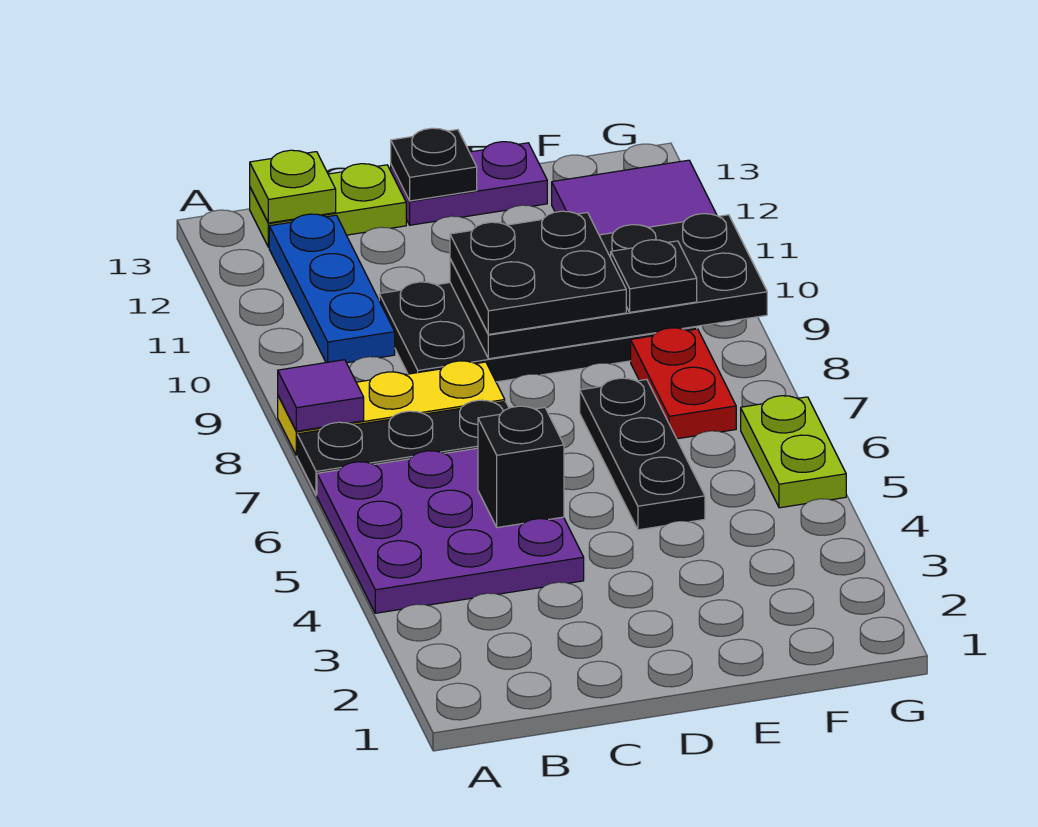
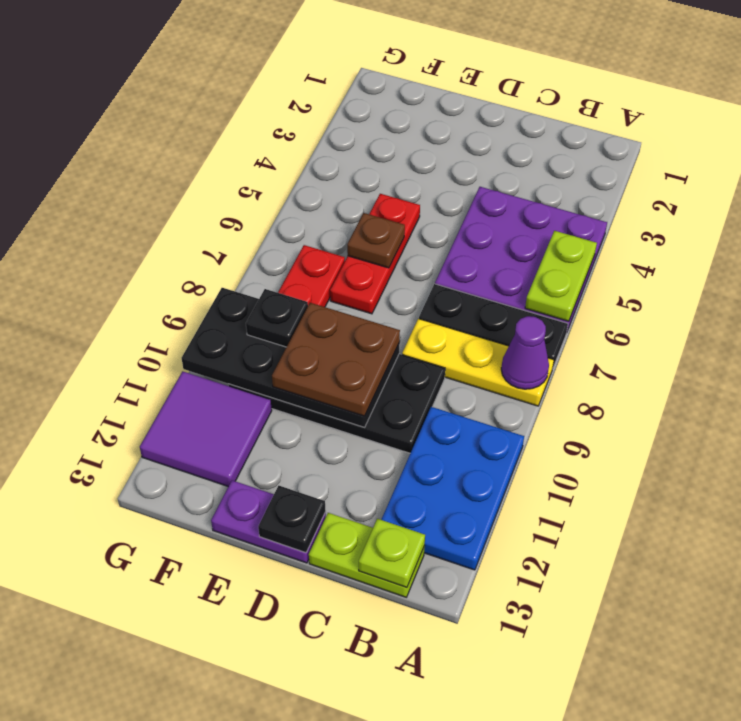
purple 1x1 tile [278,360,364,431] -> purple 1x1 cone [501,316,549,389]
blue 1x3 plate [269,214,395,363] -> blue 2x3 plate [381,407,524,570]
black 1x1 brick [478,406,564,527] -> none
black 2x2 plate [450,211,626,334] -> brown 2x2 plate [272,303,400,416]
black 1x3 plate [580,378,705,530] -> red 1x3 plate [330,194,420,314]
none -> brown 1x1 plate [347,213,405,268]
lime 1x2 plate [741,396,846,508] -> lime 1x2 plate moved to [525,231,597,321]

